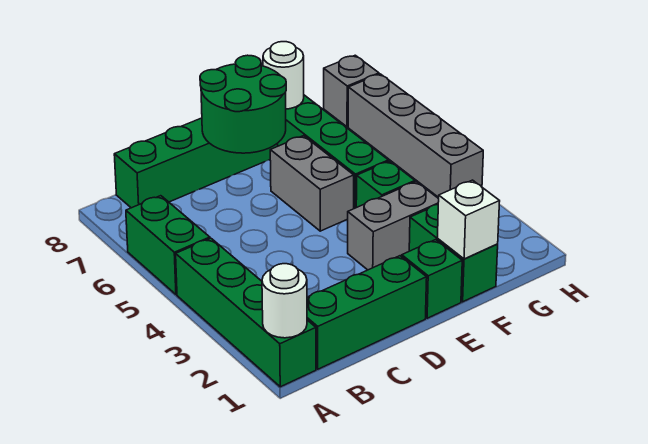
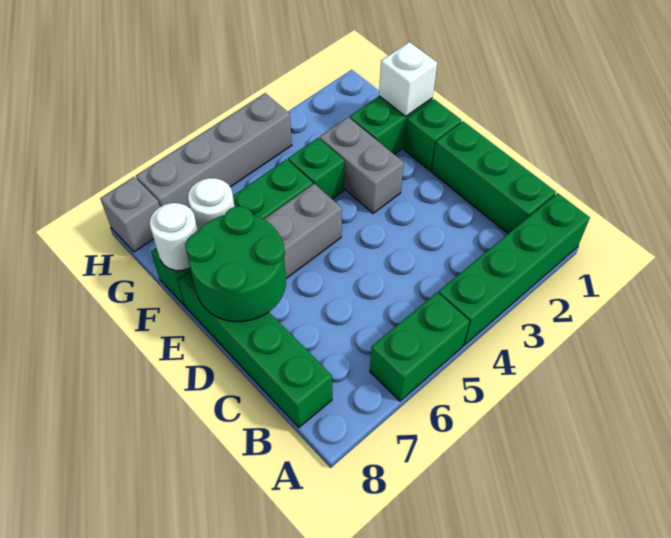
white 1x1 round brick [262,264,307,338] -> white 1x1 round brick moved to [188,178,235,230]

